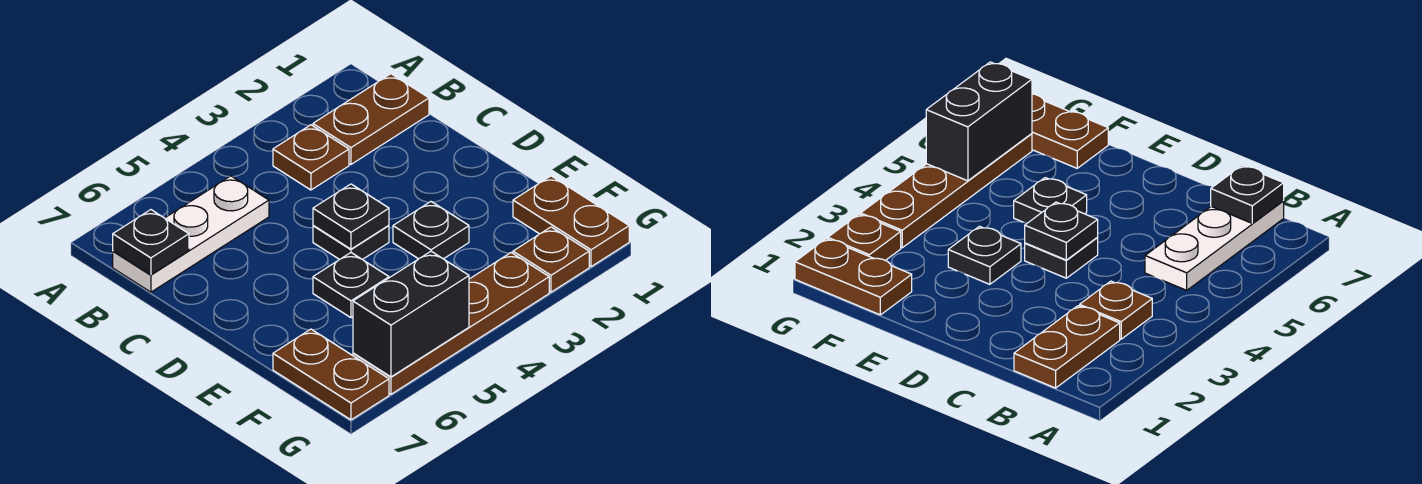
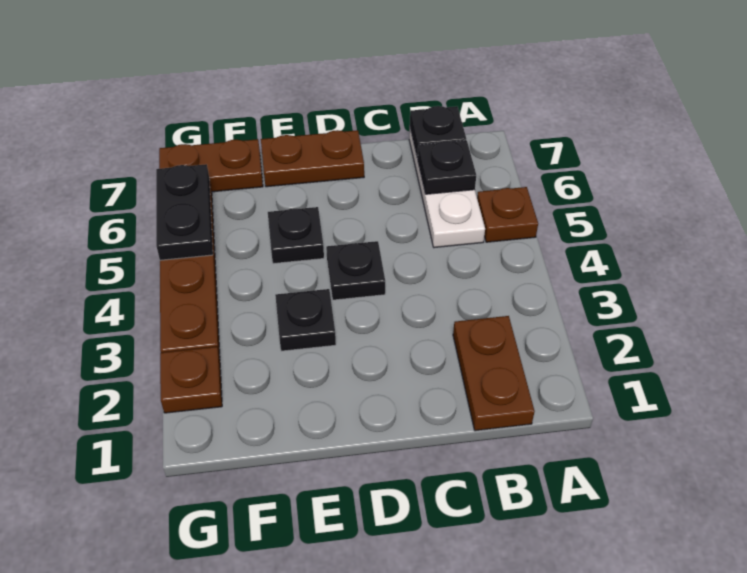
brown 1x1 plate [273,125,349,190] -> brown 1x1 plate moved to [477,187,538,242]
black 1x1 plate [313,184,389,249] -> black 1x1 plate moved to [418,141,476,194]
brown 1x2 plate [513,176,629,267] -> brown 1x2 plate moved to [261,130,364,187]
black 1x2 brick [353,251,469,377] -> black 1x2 plate [156,164,213,260]

